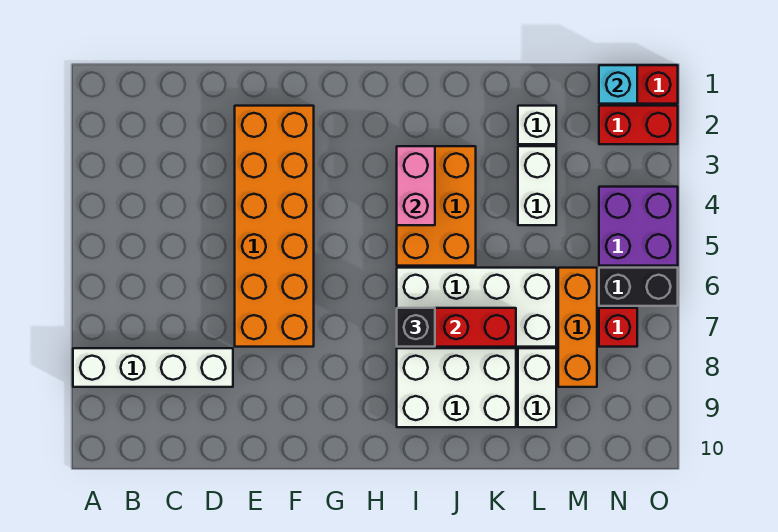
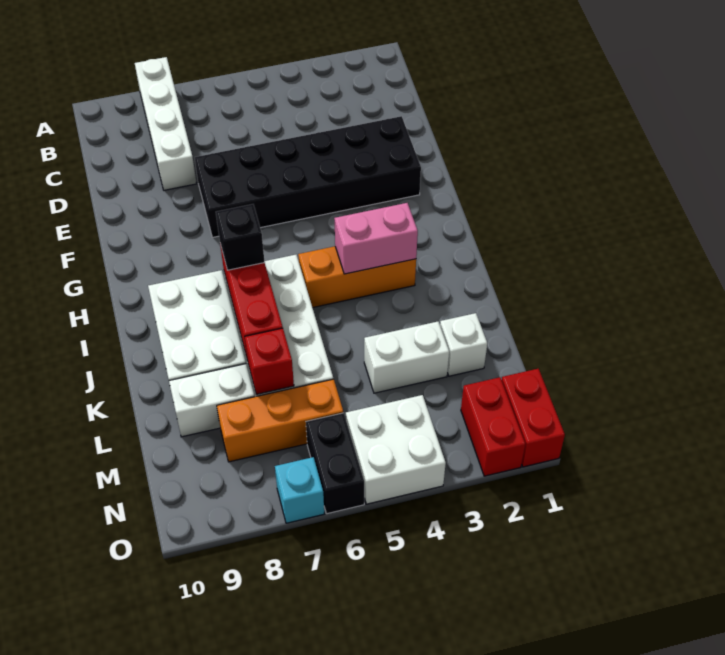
orange 2x6 brick [235,106,314,347] -> black 2x6 brick [195,116,421,237]
orange 2x3 brick [397,146,476,266] -> orange 1x3 brick [298,246,416,308]
cyan 1x1 brick [599,65,637,104] -> cyan 1x1 brick moved to [275,457,324,523]
purple 2x2 brick [599,187,678,266] -> white 2x2 brick [346,395,446,504]
red 1x1 brick [599,308,637,347] -> red 1x1 brick moved to [245,328,294,394]

